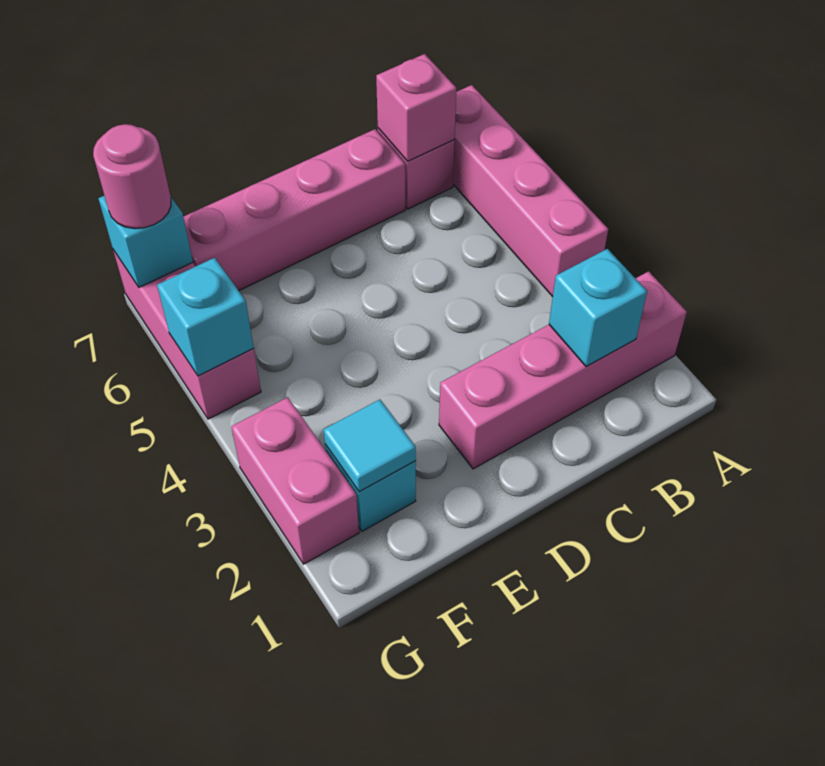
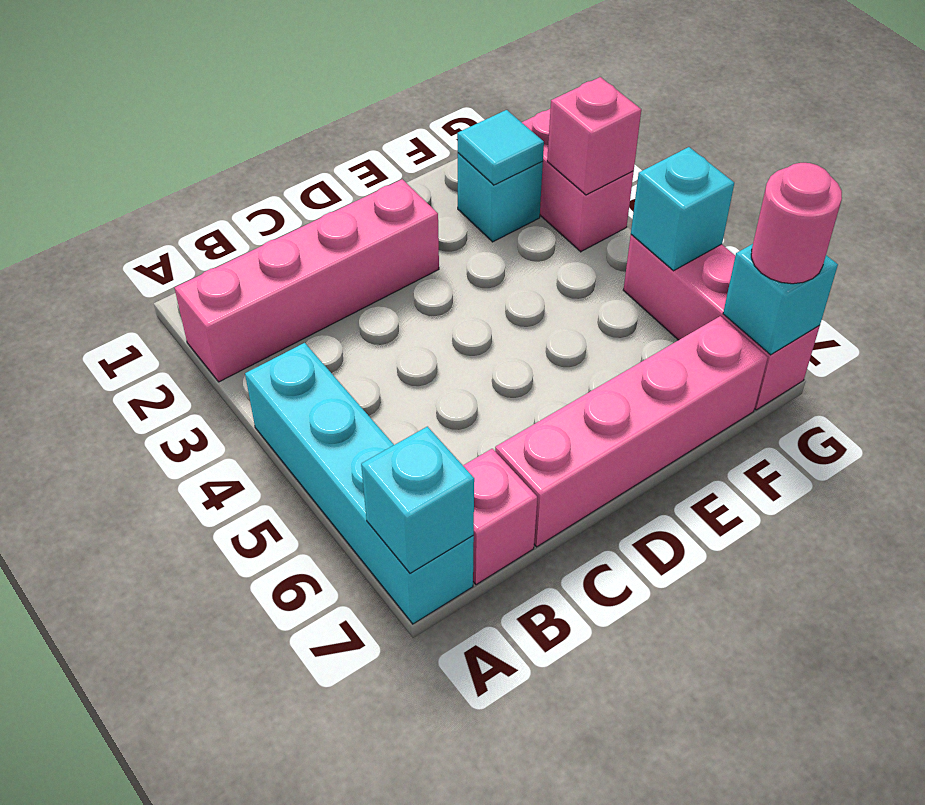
pink 1x4 brick [453,85,608,297] -> cyan 1x4 brick [245,343,474,624]
cyan 1x1 brick [549,249,647,367] -> cyan 1x1 brick moved to [361,427,474,573]
pink 1x1 brick [376,54,456,161] -> pink 1x1 brick moved to [547,77,641,195]

